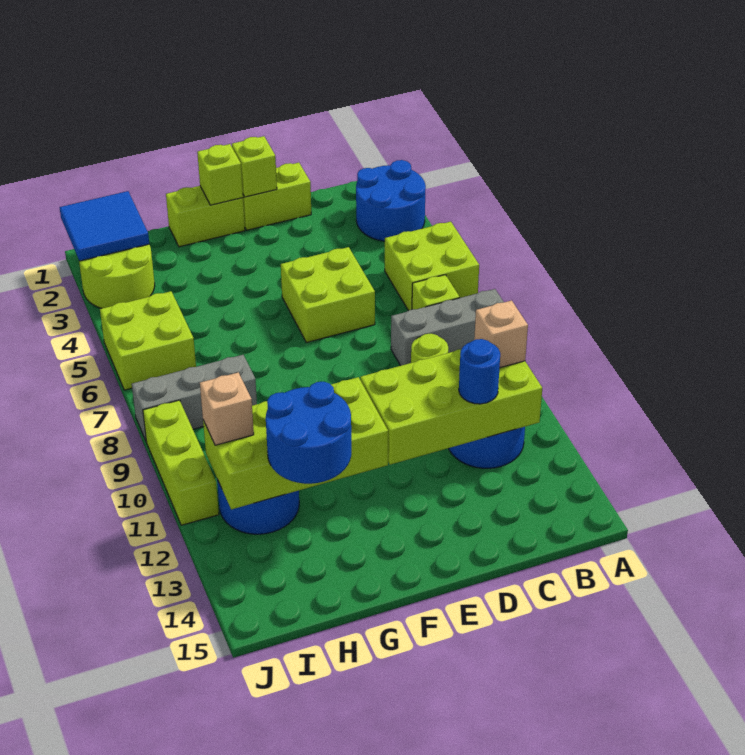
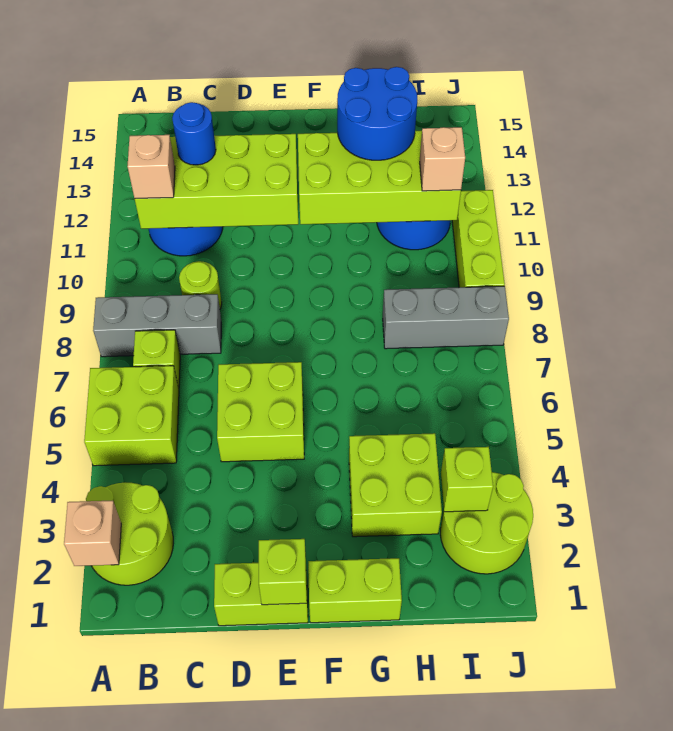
blue 2x2 round brick [356,160,426,241] -> lime 2x2 round brick [86,483,173,585]
none -> tan 1x1 brick [64,500,121,566]
lime 1x1 brick [197,144,243,205] -> lime 1x1 brick moved to [441,447,493,512]
blue 2x2 tile [60,191,149,261] -> none
lime 2x2 brick [100,291,196,390] -> lime 2x2 brick moved to [349,433,442,537]

